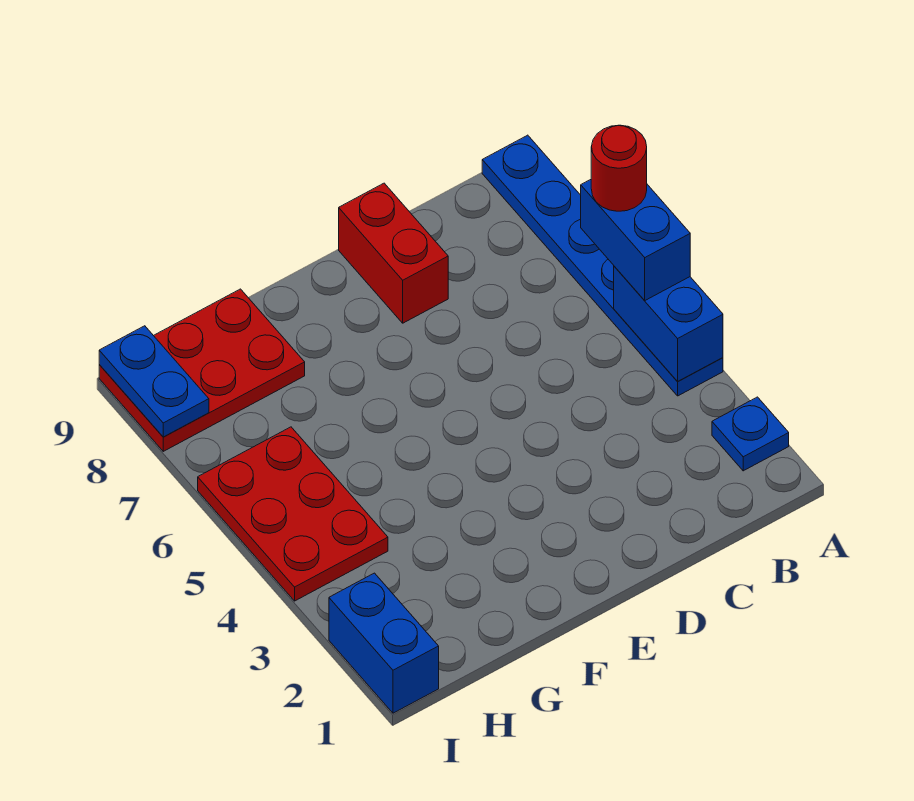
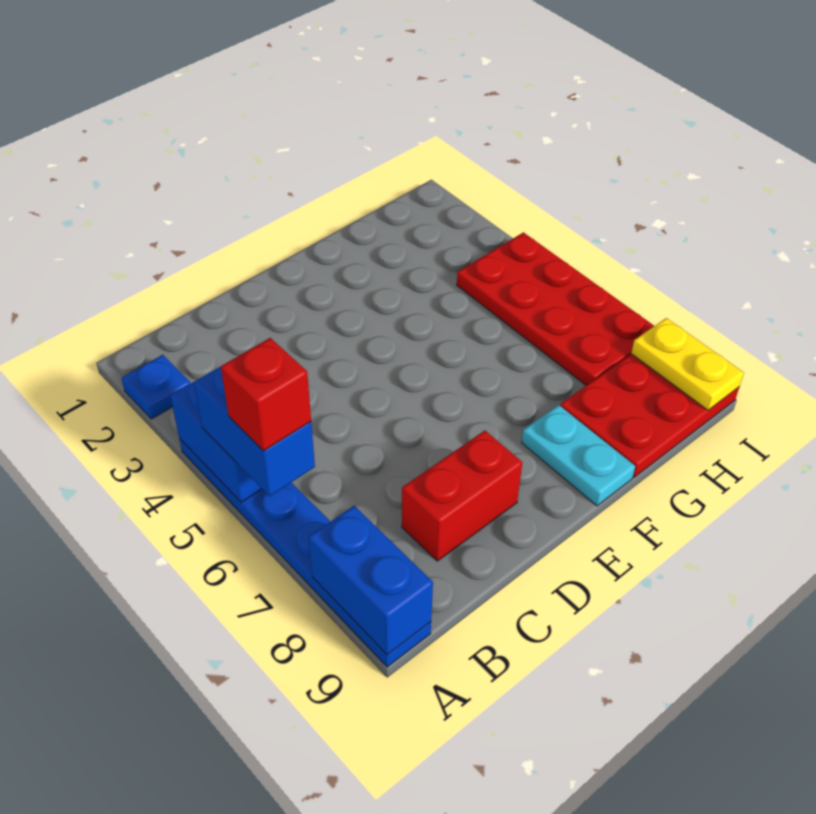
red 1x1 round brick [591,125,647,211] -> red 1x1 brick [221,338,311,451]
red 1x2 brick [339,183,448,323] -> red 1x2 brick turned to [402,431,522,561]
none -> cyan 1x2 plate [522,405,635,506]
red 2x3 plate [198,427,388,601] -> red 2x4 plate [457,232,654,385]
blue 1x2 brick [329,573,439,713] -> blue 1x2 brick moved to [309,506,433,655]
blue 1x2 plate [99,326,209,437] -> yellow 1x2 plate [631,318,744,410]

